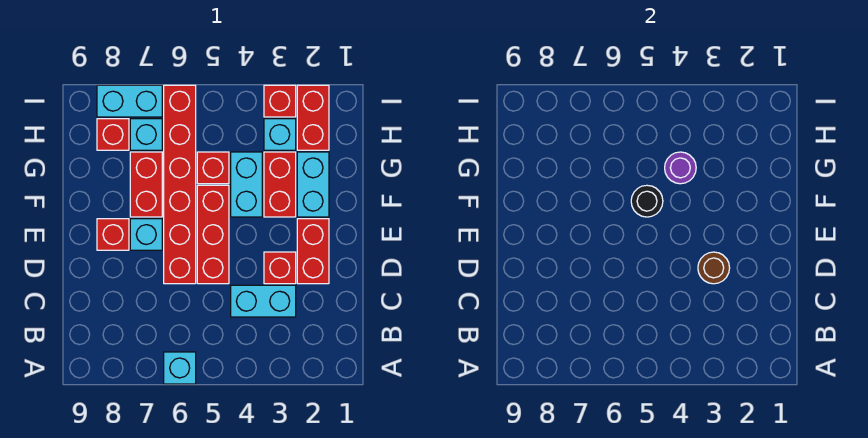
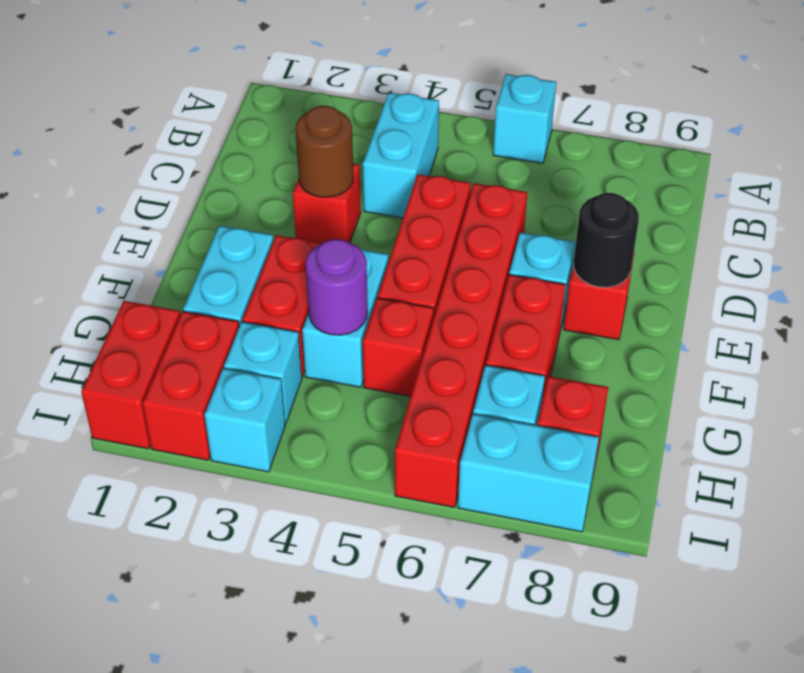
cyan 1x2 brick [231,285,296,317] -> cyan 1x2 brick turned to [363,93,439,218]
red 1x2 brick [297,219,329,284] -> red 1x2 brick moved to [81,301,180,449]
black 1x1 round brick [631,185,663,217] -> black 1x1 round brick moved to [574,193,639,287]
red 1x1 brick [264,85,296,117] -> cyan 1x1 brick [205,368,285,472]

